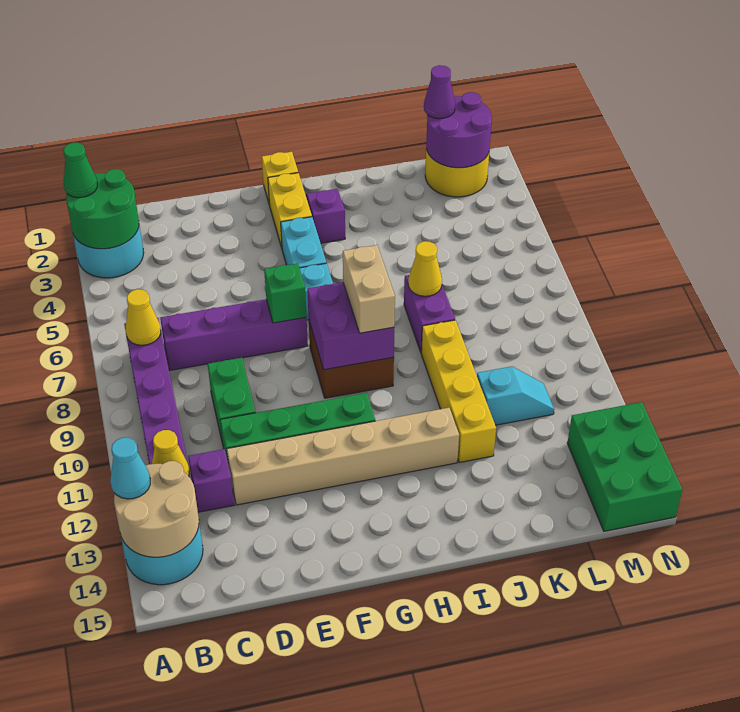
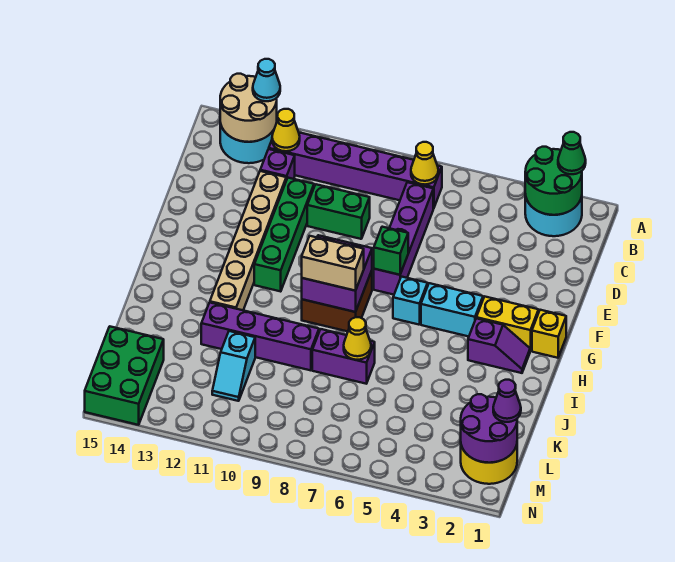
yellow 1x4 brick [421,320,496,463] -> purple 1x4 brick [201,303,319,370]
green 2x3 brick [567,402,682,531] -> green 2x3 brick turned to [85,327,164,425]

